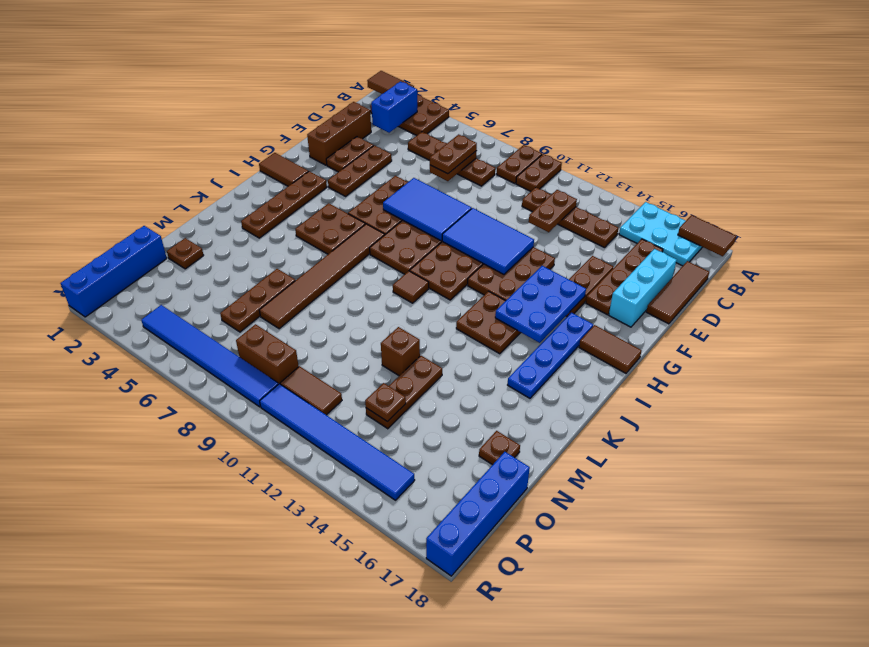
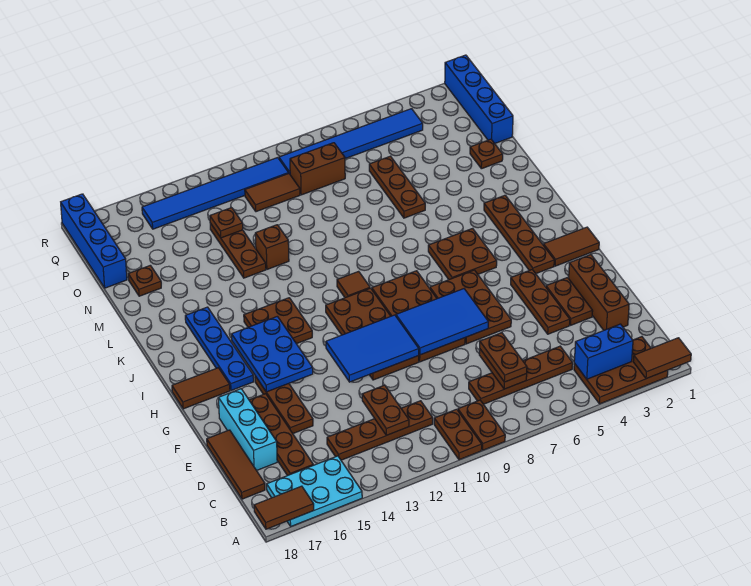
blue 1x2 brick [371,81,417,133] -> blue 1x2 brick turned to [574,324,633,379]
brown 2x3 plate [468,247,555,301] -> none
brown 1x6 tile [259,224,385,329] -> none

